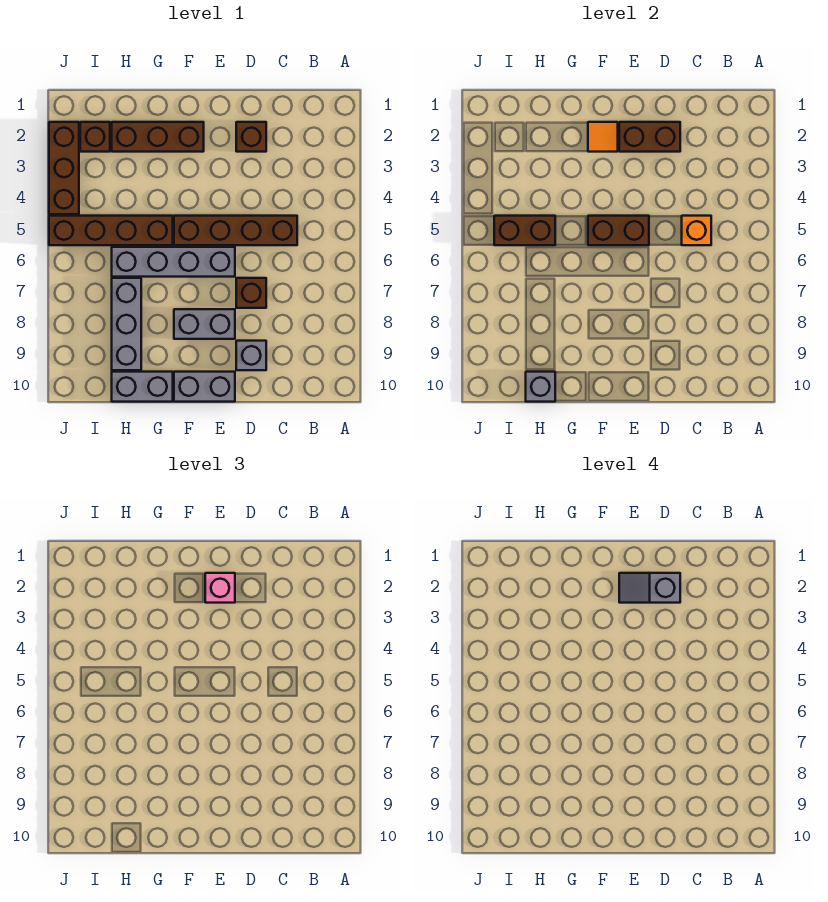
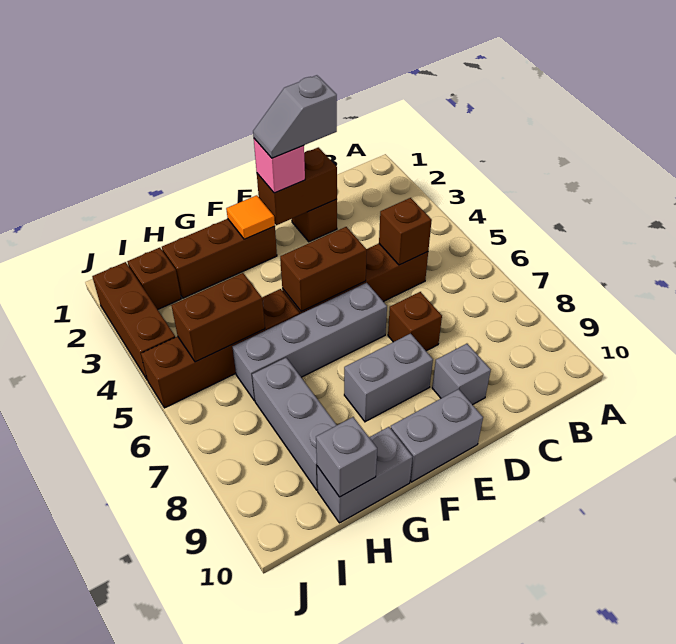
orange 1x1 brick [682,216,711,245] -> brown 1x1 brick [379,198,432,265]

